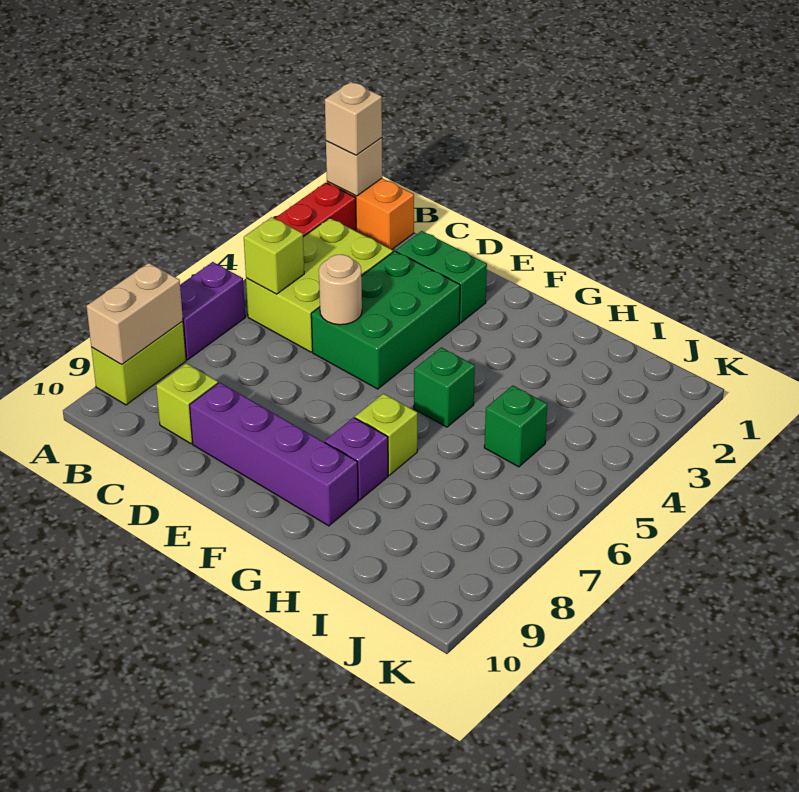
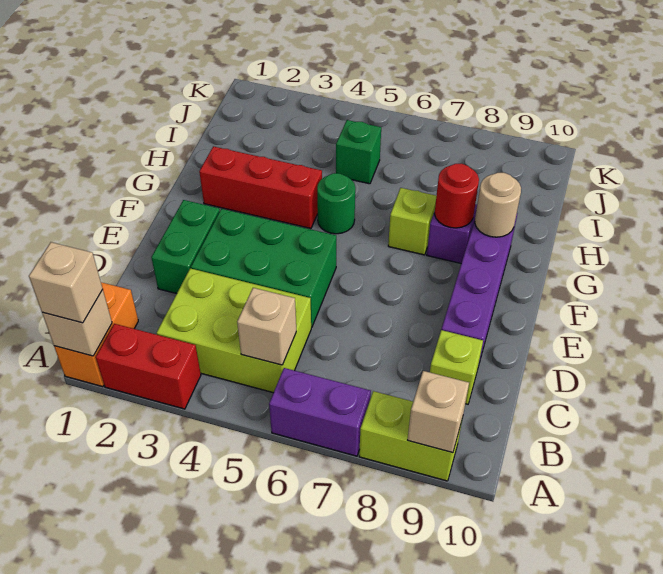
tan 1x2 brick [86,263,183,365] -> tan 1x1 brick [408,371,469,453]
lime 1x1 brick [244,217,304,294] -> tan 1x1 brick [237,288,296,365]
tan 1x1 round brick [319,254,362,325] -> tan 1x1 round brick moved to [475,173,521,237]
none -> red 1x3 brick [199,146,322,229]
green 1x1 brick [414,347,475,427] -> green 1x1 round brick [317,173,355,234]
none -> red 1x1 round brick [434,164,479,228]

